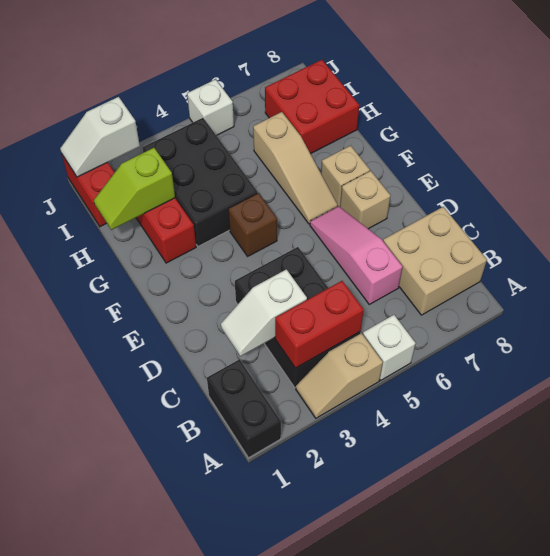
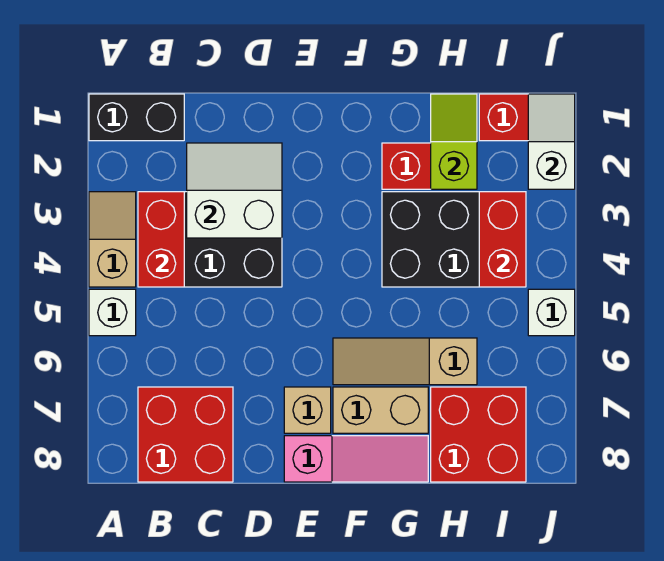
tan 2x2 brick [383,207,487,315] -> red 2x2 brick [138,387,233,482]
white 1x2 slope [221,269,307,356] -> white 2x2 slope [187,143,282,238]
pink 1x3 slope [310,206,402,304] -> pink 1x3 slope moved to [284,436,428,482]
brown 1x1 brick [228,193,277,256] -> none
tan 1x1 brick [321,146,370,207] -> tan 1x2 brick [333,387,428,433]
none -> red 1x2 brick [479,192,526,287]

